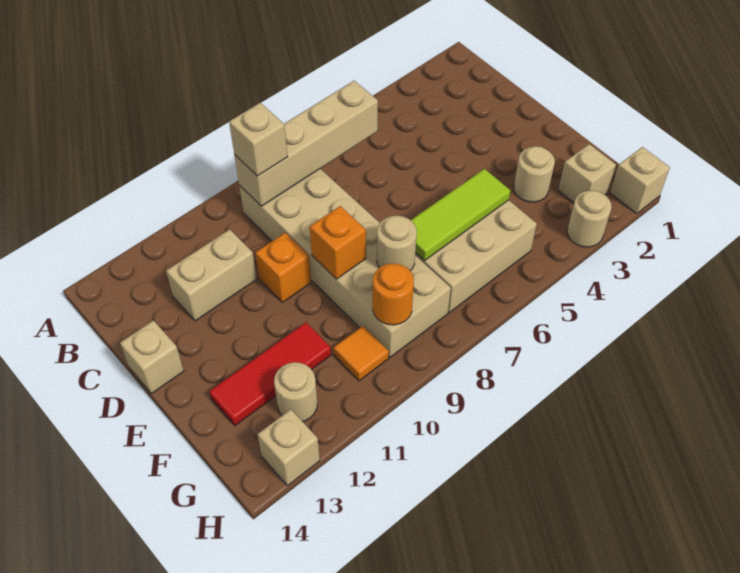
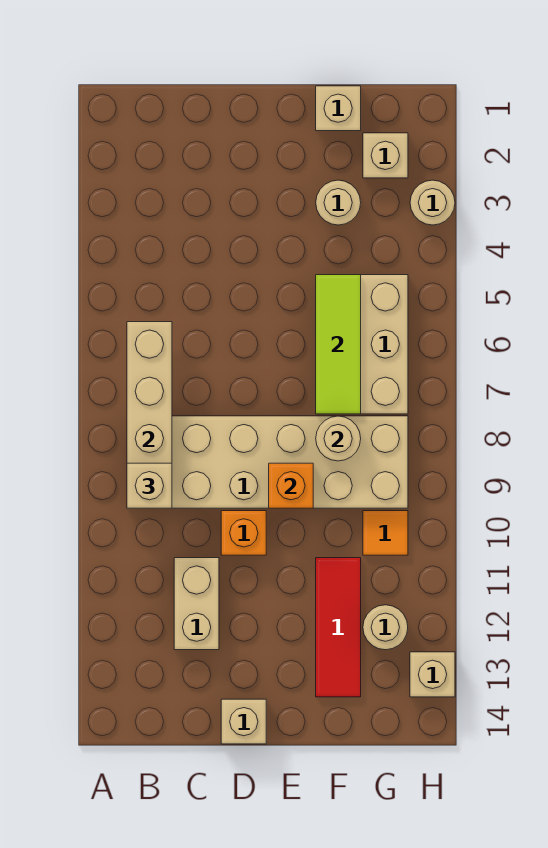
orange 1x1 round brick [373,263,414,325] -> none
tan 1x1 brick [610,147,670,214] -> tan 1x1 brick moved to [316,86,361,131]

